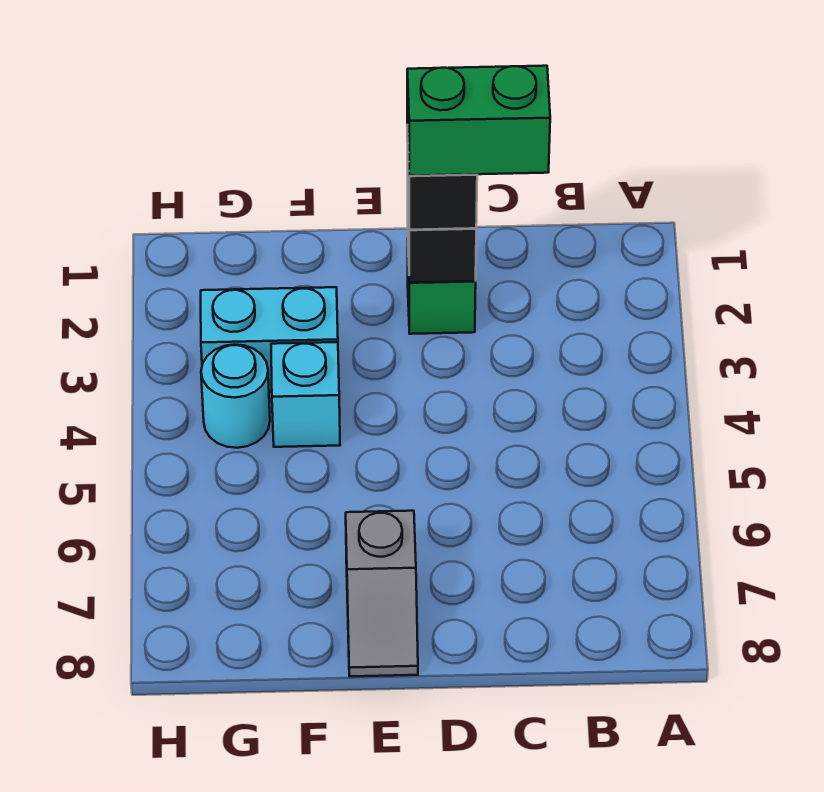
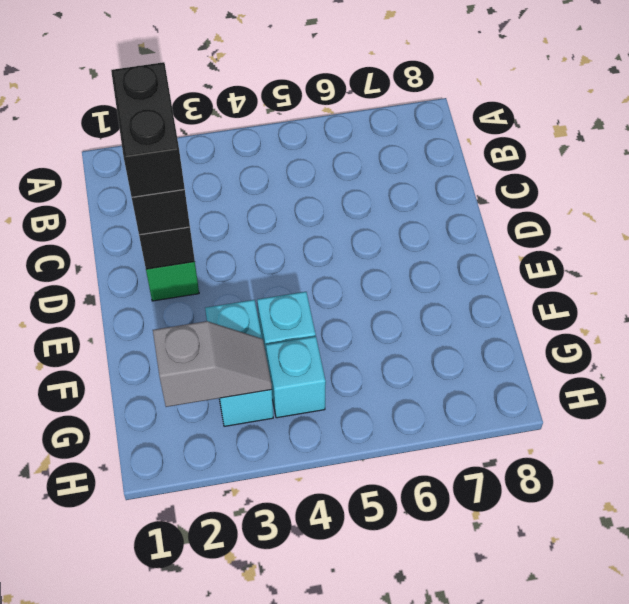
green 1x2 brick [407,66,550,176] -> black 1x2 brick [111,62,185,197]
grey 1x2 slope [346,511,418,676] -> grey 1x2 slope moved to [153,321,272,407]
cyan 1x1 round brick [201,344,270,448] -> cyan 1x1 brick [266,337,326,418]

